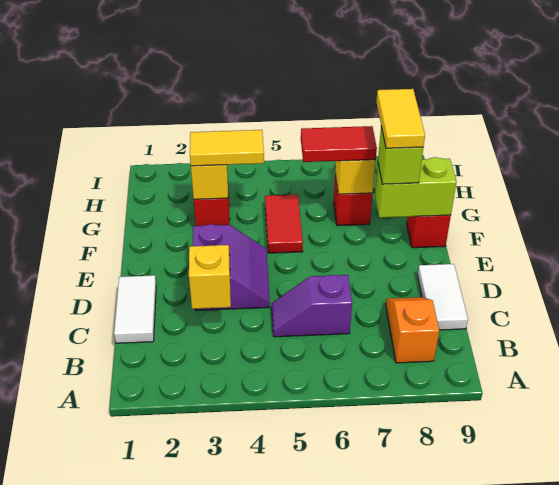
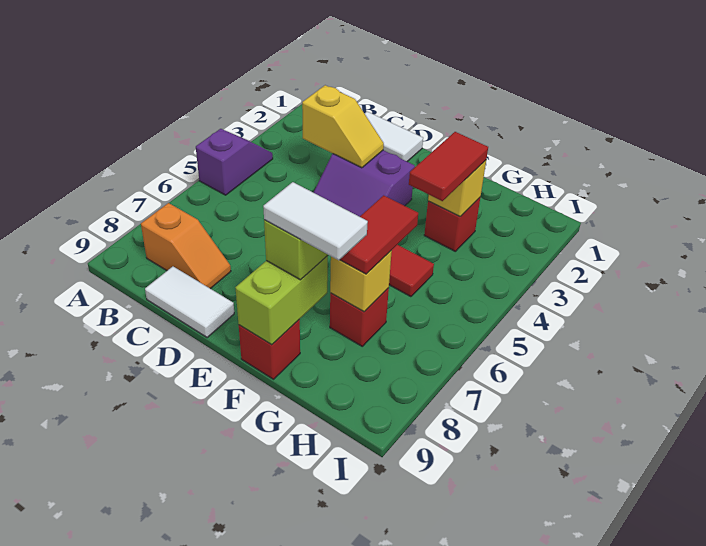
purple 1x2 slope [272,275,352,337] -> purple 1x2 slope moved to [196,129,273,195]
yellow 1x2 tile [376,89,425,148] -> white 1x2 tile [263,182,368,260]
yellow 1x2 tile [190,130,264,166] -> red 1x2 tile [409,132,488,201]

